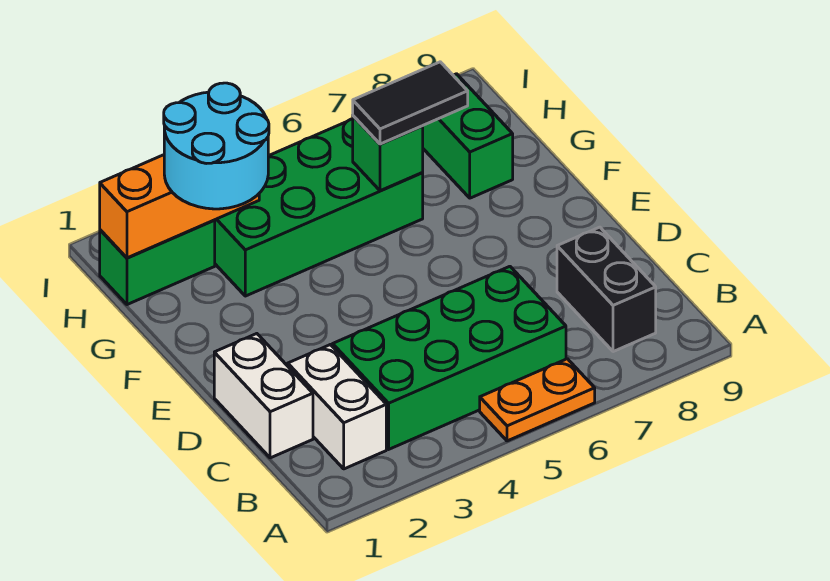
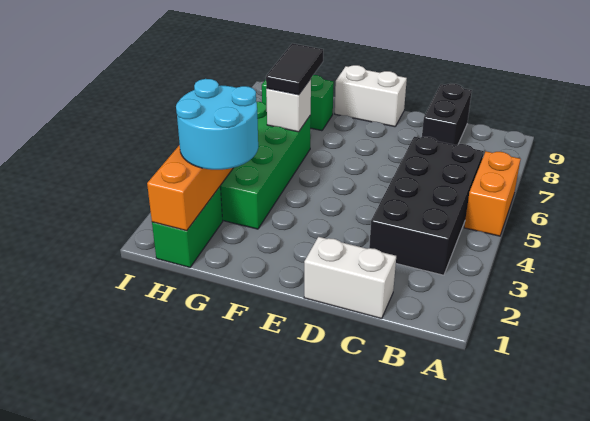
orange 1x2 plate [480,359,595,441] -> orange 1x2 brick [464,151,520,236]
white 1x2 brick [288,345,386,469] -> white 1x2 brick moved to [335,65,407,127]
green 2x4 brick [333,266,566,449] -> black 2x4 brick [369,137,484,275]
black 1x2 brick [557,227,656,352] -> black 1x2 brick turned to [422,84,472,145]
green 1x1 brick [353,116,423,191] -> white 1x1 brick [266,79,311,132]

